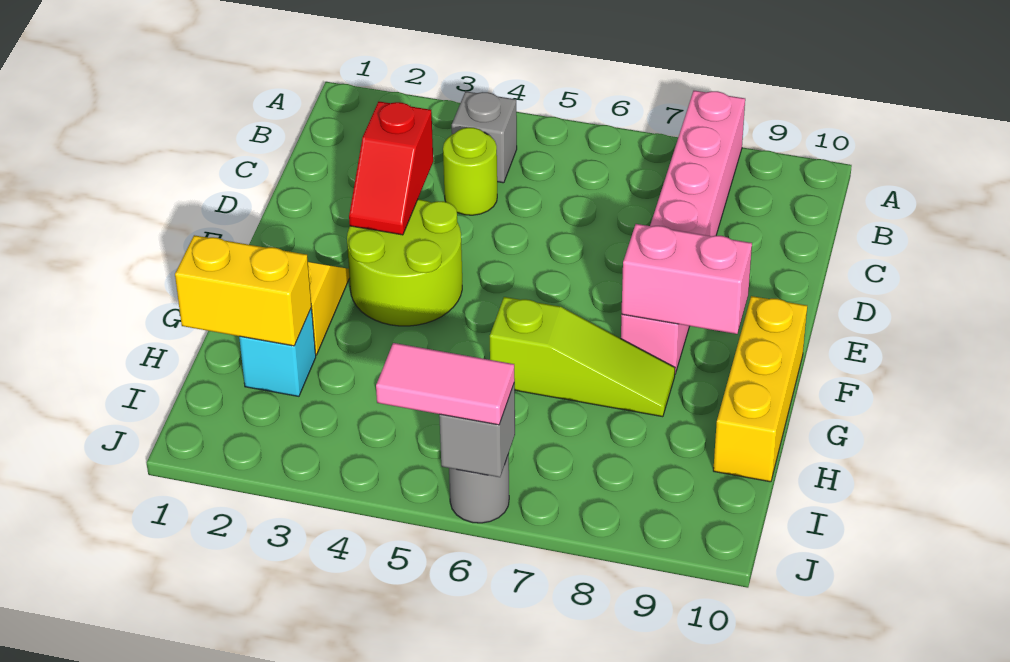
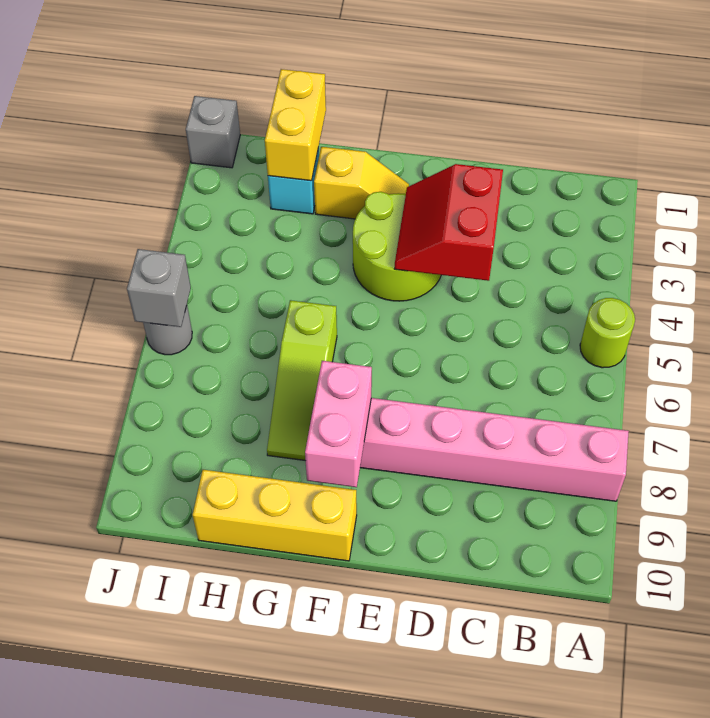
grey 1x1 brick [452,91,517,183] -> grey 1x1 brick moved to [186,96,240,168]
lime 1x1 round brick [443,127,497,215] -> lime 1x1 round brick moved to [580,298,635,368]
red 1x2 slope [349,101,433,235] -> red 2x2 slope [394,164,503,281]
pink 1x2 tile [376,343,515,425] -> none

